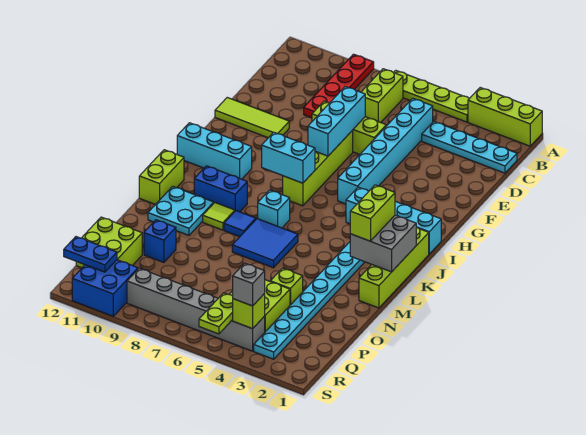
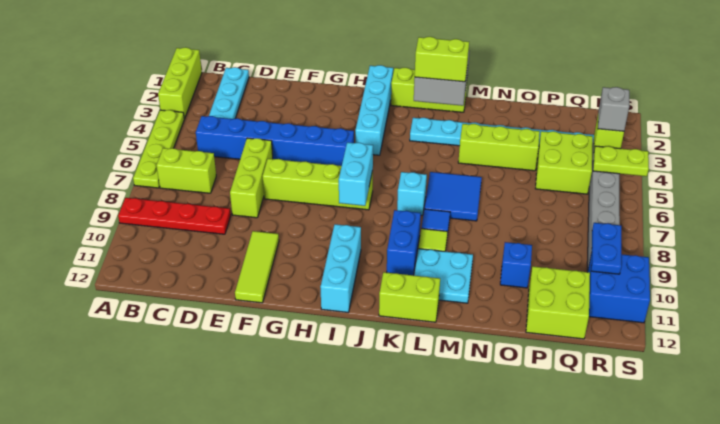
cyan 1x6 brick [338,98,433,204] -> blue 1x6 brick [196,116,354,166]
cyan 1x3 brick [308,86,365,156] -> none
lime 1x4 brick [359,227,429,308] -> lime 1x3 brick [391,68,467,112]
lime 1x1 brick [270,268,303,305] -> lime 1x3 brick [458,124,540,171]
blue 1x2 plate [64,237,117,272] -> blue 1x2 plate moved to [591,223,621,274]

